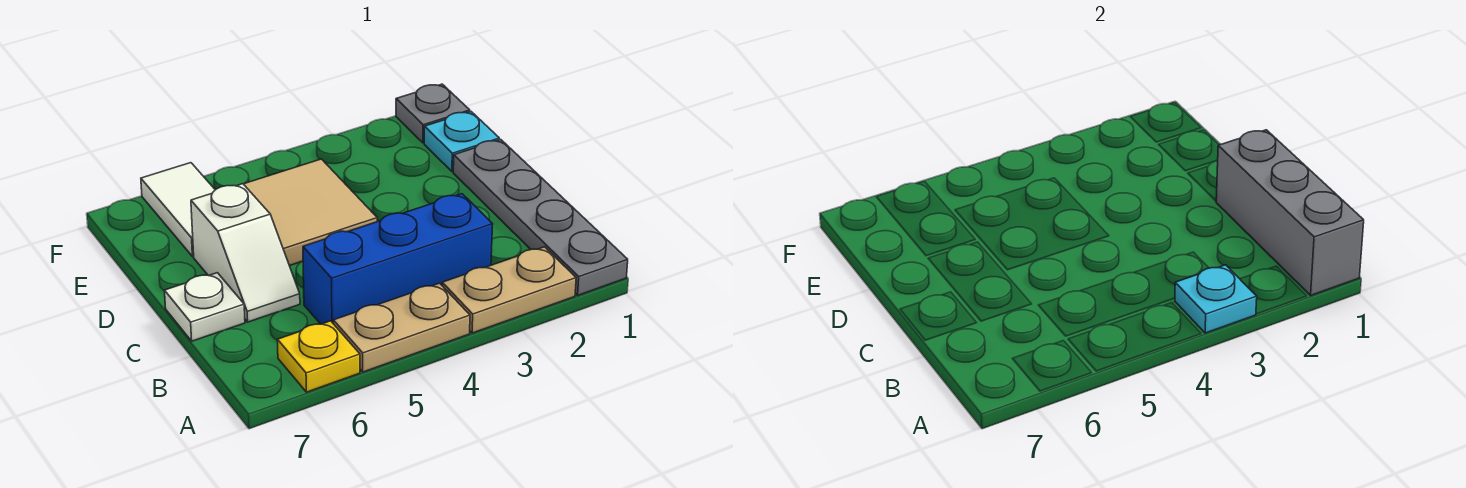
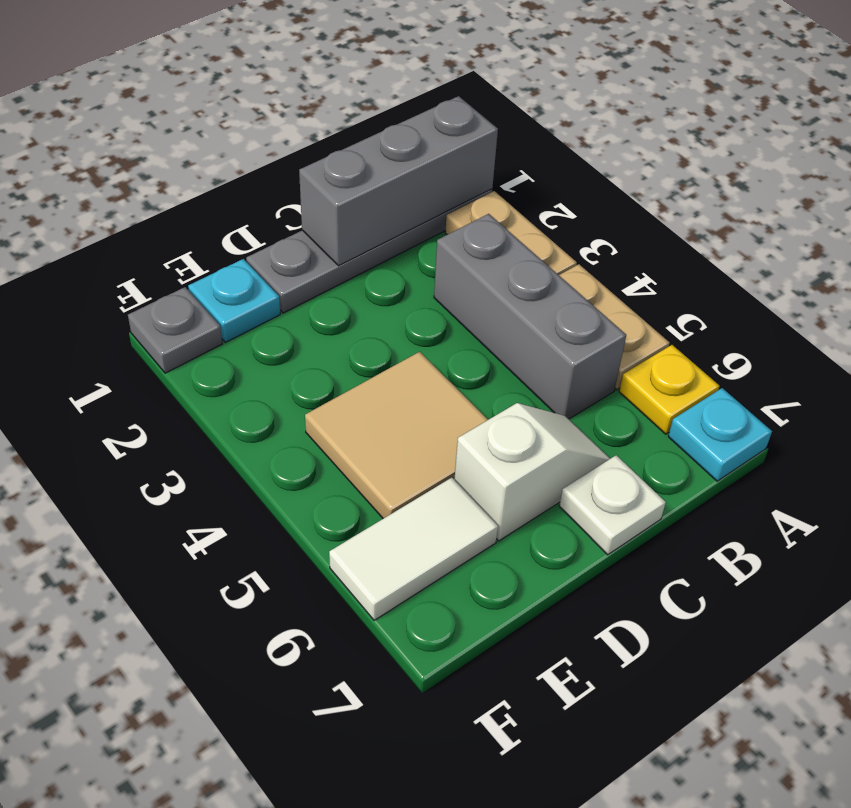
cyan 1x1 plate [1175,265,1257,333] -> cyan 1x1 plate moved to [668,388,772,481]
blue 1x3 brick [303,194,493,324] -> grey 1x3 brick [434,214,626,419]

